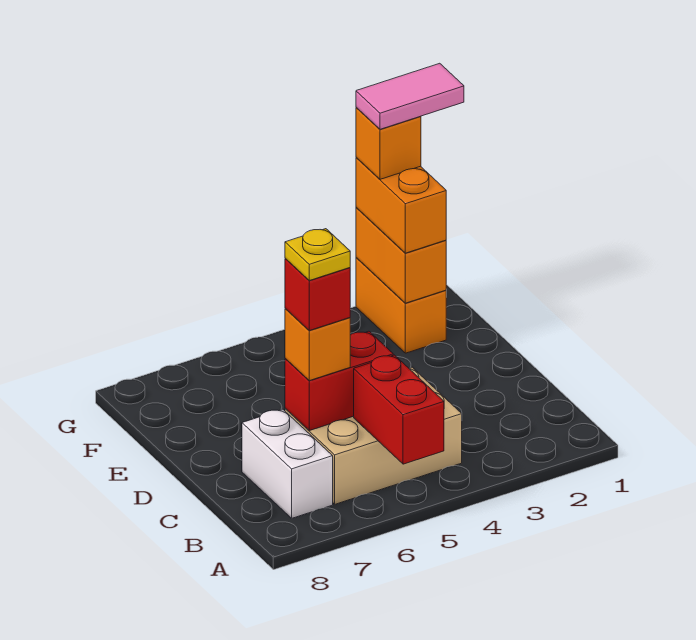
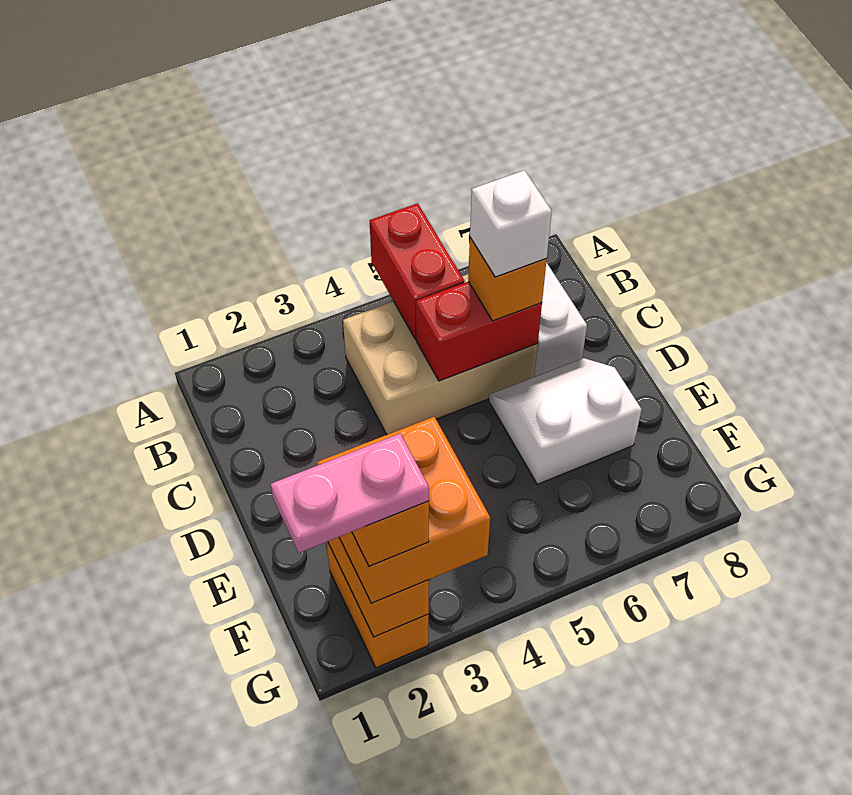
red 1x1 brick [285,258,350,331] -> white 1x1 brick [470,170,552,277]
yellow 1x1 plate [285,229,350,280] -> none
none -> white 2x2 slope [489,358,642,484]
orange 1x2 brick [356,157,446,253] -> orange 2x2 brick [317,417,490,603]
pink 1x2 tile [356,63,464,129] -> pink 1x2 plate [271,434,429,553]

